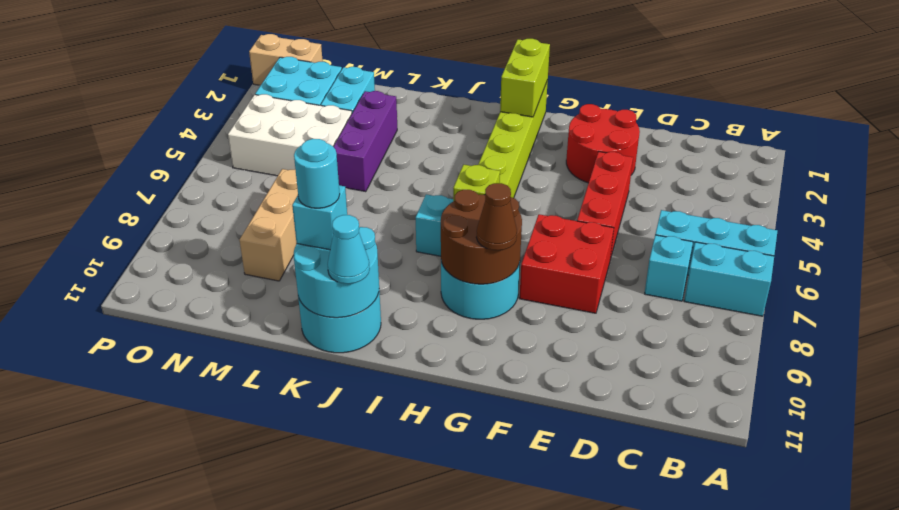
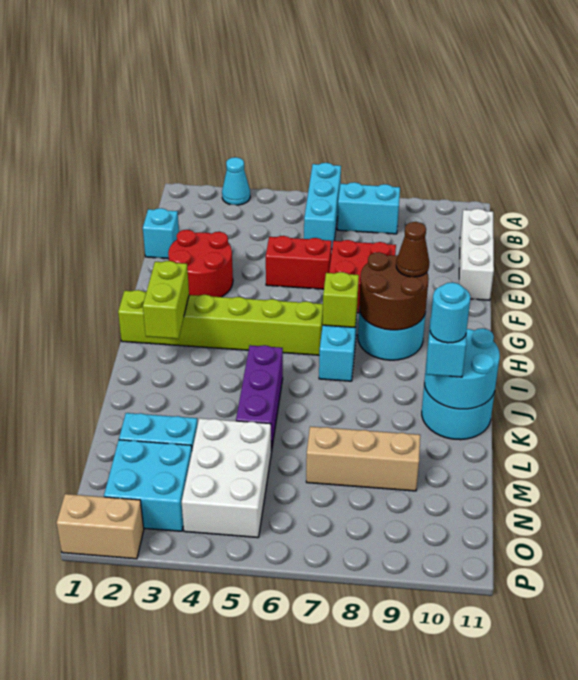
cyan 1x2 brick [684,242,774,316] -> cyan 1x2 brick turned to [337,182,400,234]
cyan 1x1 brick [644,235,693,301] -> cyan 1x1 brick moved to [143,208,179,259]
none -> white 1x3 brick [459,209,494,300]
red 1x3 brick [577,152,633,260] -> red 1x2 brick [266,236,332,289]
lime 1x2 brick [500,39,550,117] -> lime 1x2 brick turned to [143,261,189,339]
cyan 1x1 cone [328,215,370,284] -> cyan 1x1 cone moved to [222,157,250,205]
purple 1x3 brick [334,91,397,192] -> purple 1x3 brick turned to [236,345,283,452]
tan 1x2 brick [249,34,323,85] -> tan 1x2 brick turned to [57,494,144,559]

